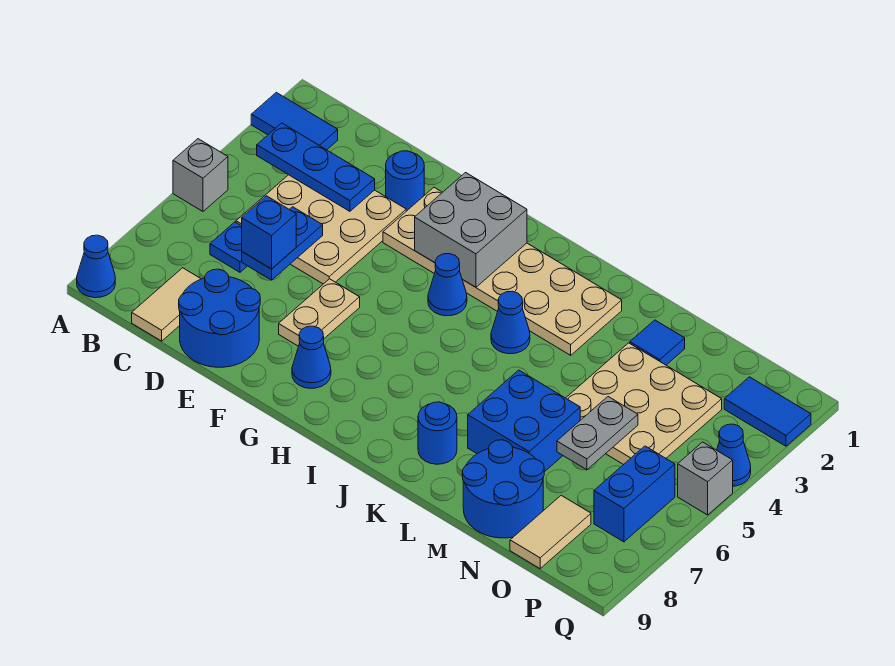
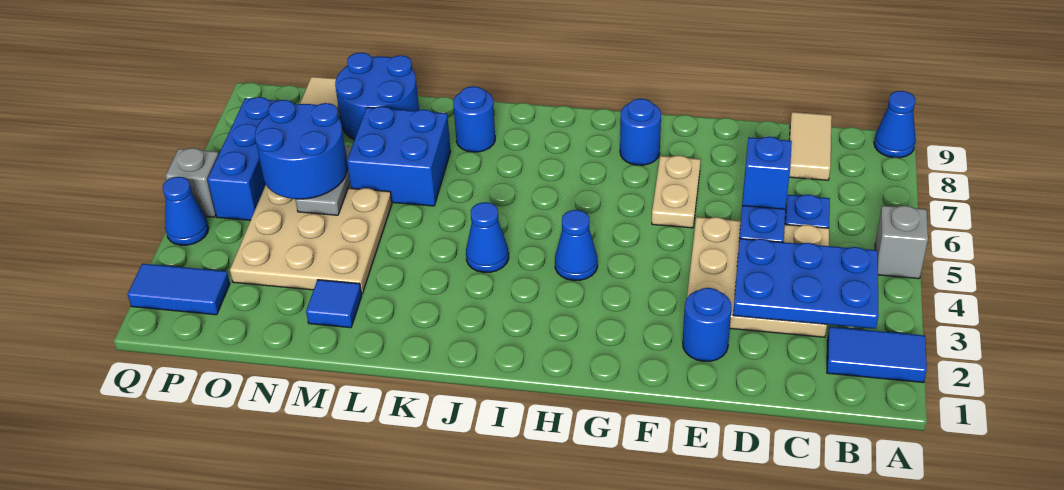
blue 1x3 plate [257,123,375,211] -> blue 2x3 plate [733,239,879,329]
blue 2x2 round brick [179,269,260,367] -> blue 2x2 round brick moved to [255,100,348,199]
tan 2x6 plate [383,187,622,355] -> none
grey 2x2 brick [415,173,527,287] -> none
blue 1x1 cone [292,326,331,388] -> blue 1x1 round brick [620,99,661,165]
blue 1x2 brick [594,446,675,542] -> blue 1x3 brick [208,97,277,220]

